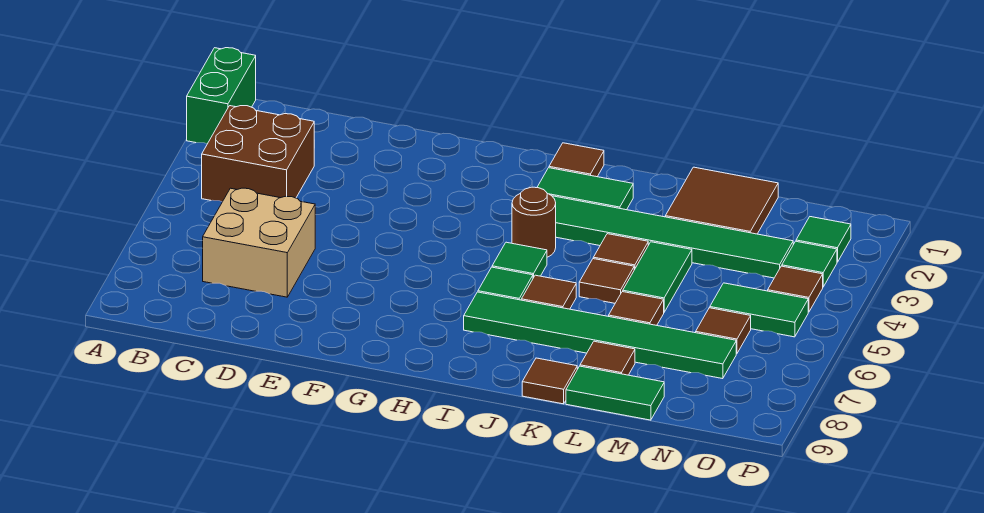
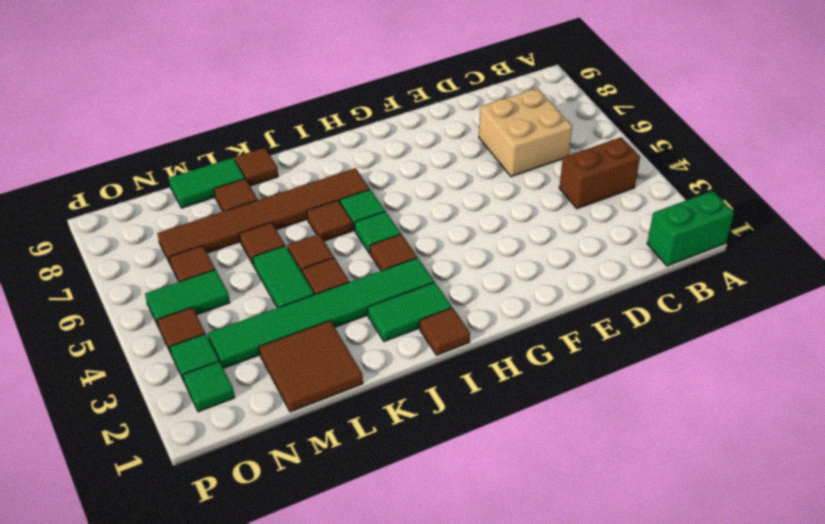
green 1x2 brick [187,48,256,144] -> green 1x2 brick turned to [647,191,734,266]
brown 2x2 brick [202,106,314,202] -> brown 1x2 brick [559,137,640,209]
brown 1x1 round brick [512,187,556,257] -> brown 1x1 tile [370,234,417,271]
green 1x6 tile [464,292,736,379] -> brown 1x6 tile [157,168,370,265]

